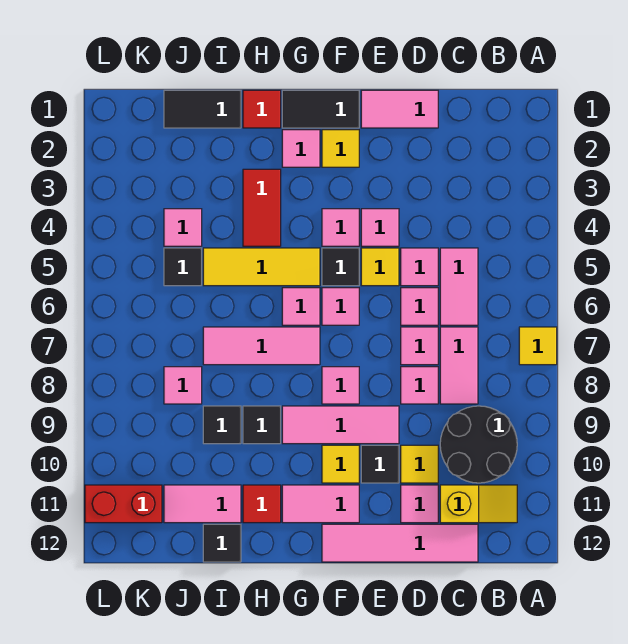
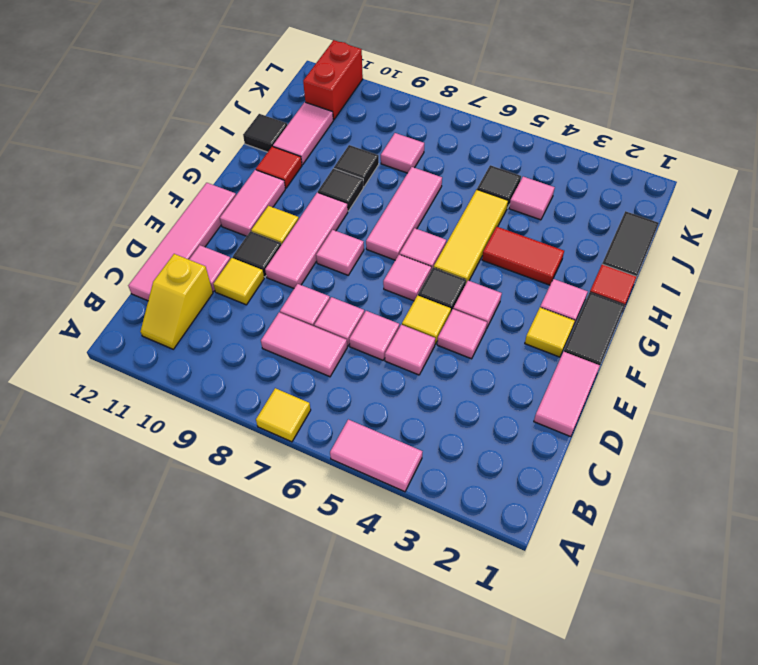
black 2x2 round brick [440,406,517,483] -> none
pink 1x2 tile [440,248,478,325] -> pink 1x2 tile moved to [330,420,422,492]

